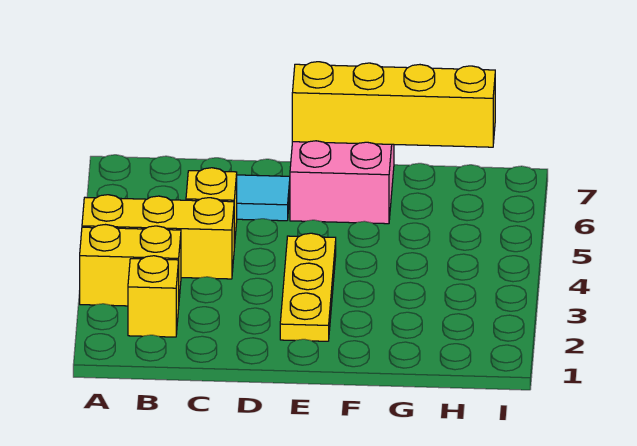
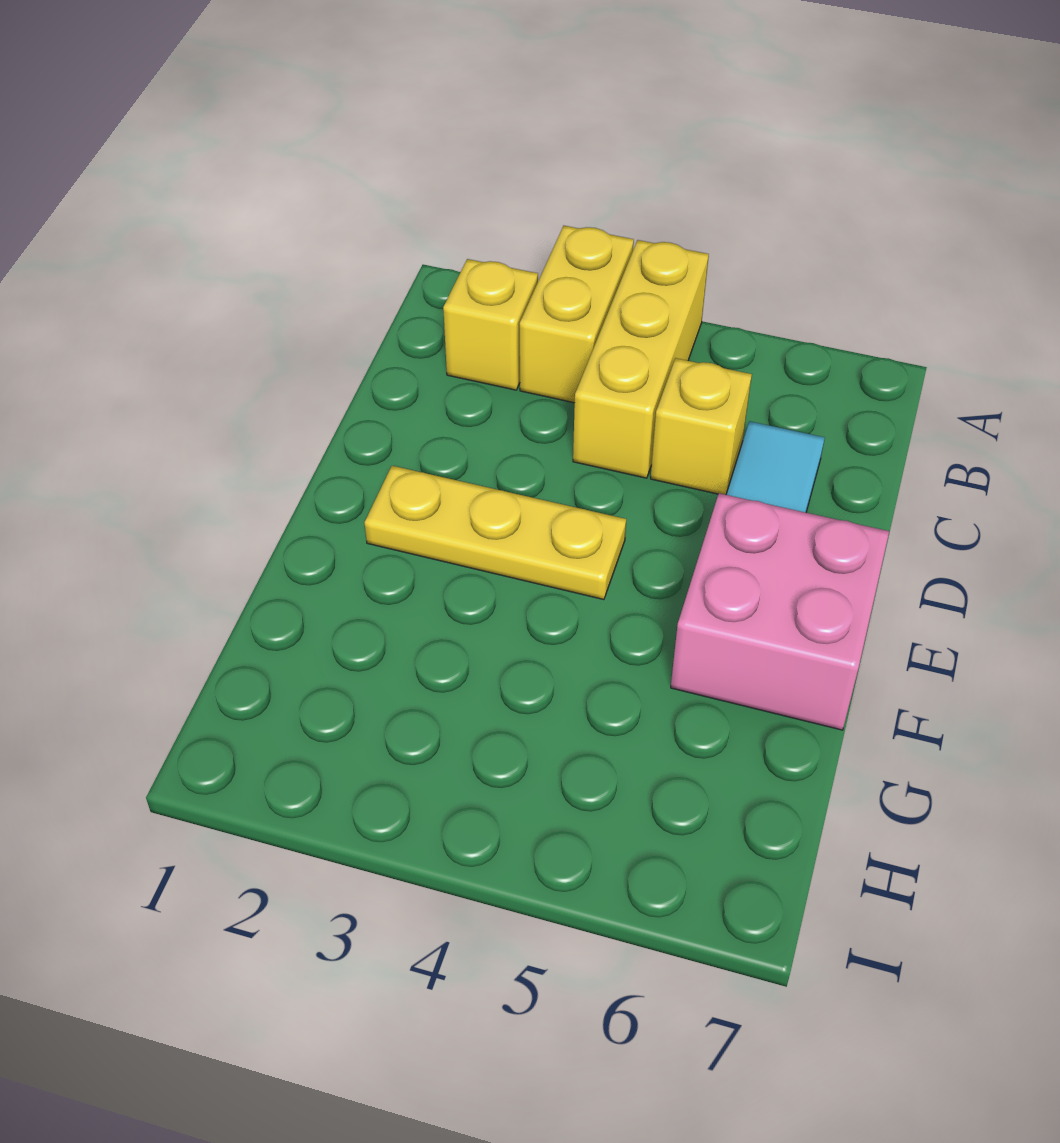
yellow 1x4 brick [292,62,495,147] -> none

